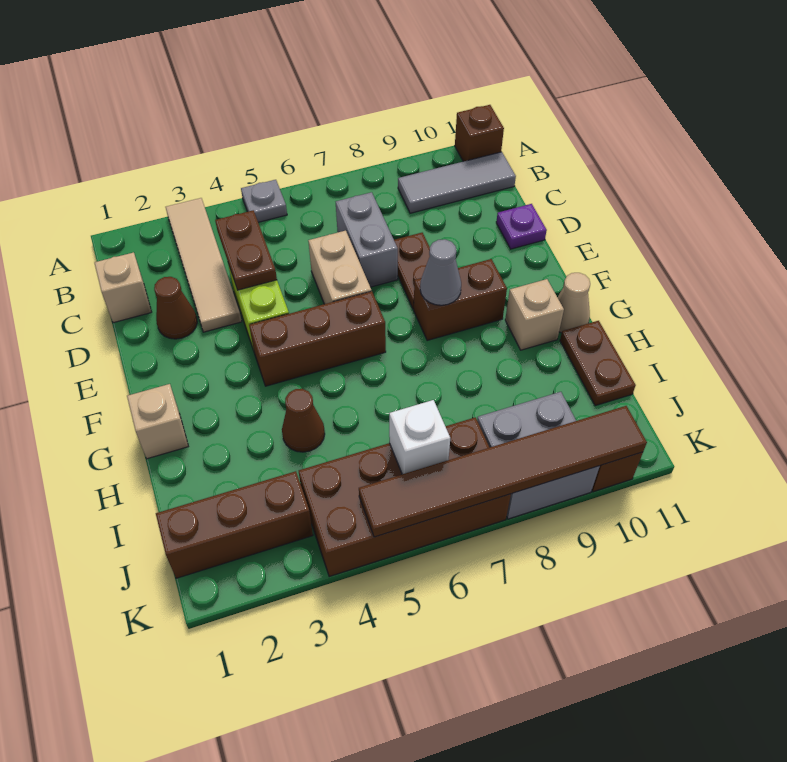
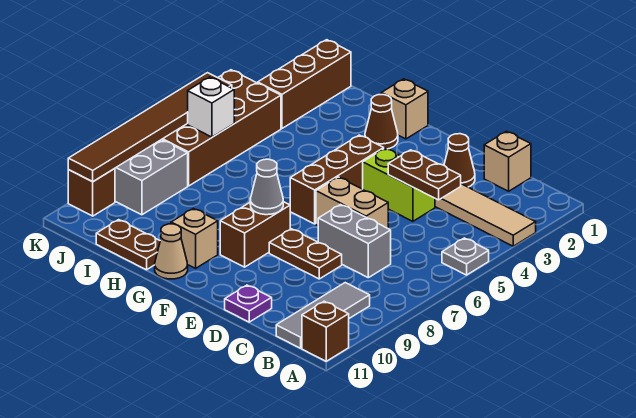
brown 1x1 cone [282,389,325,452] -> brown 1x1 cone moved to [365,95,398,149]

